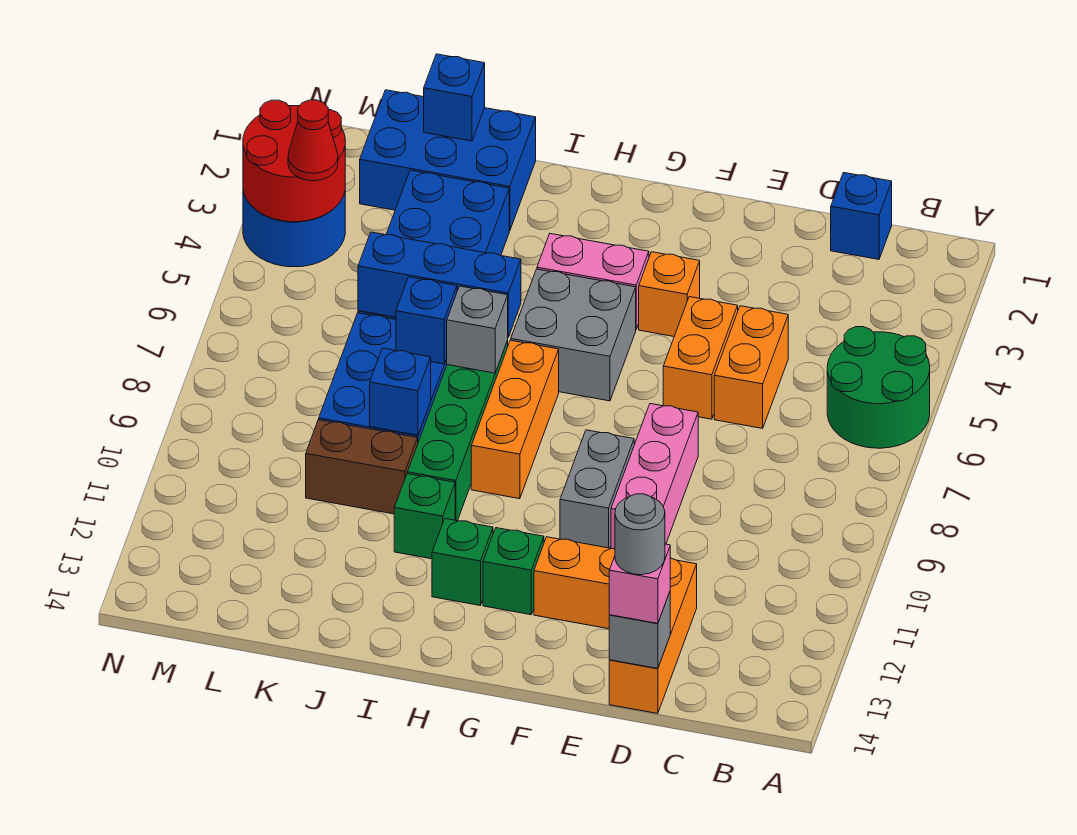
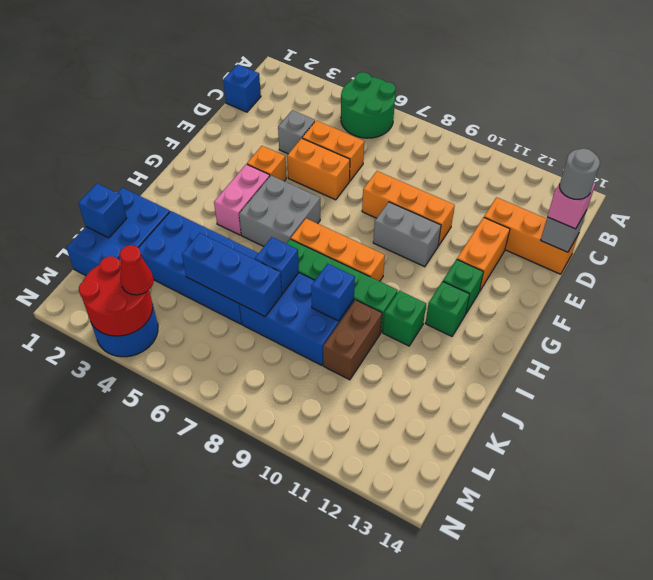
pink 1x3 brick [611,404,698,549] -> orange 1x3 brick [362,171,455,246]
blue 1x3 brick [358,232,521,337] -> blue 1x3 brick turned to [182,233,282,317]
grey 1x1 brick [447,286,508,373] -> grey 1x1 brick moved to [278,110,315,154]

